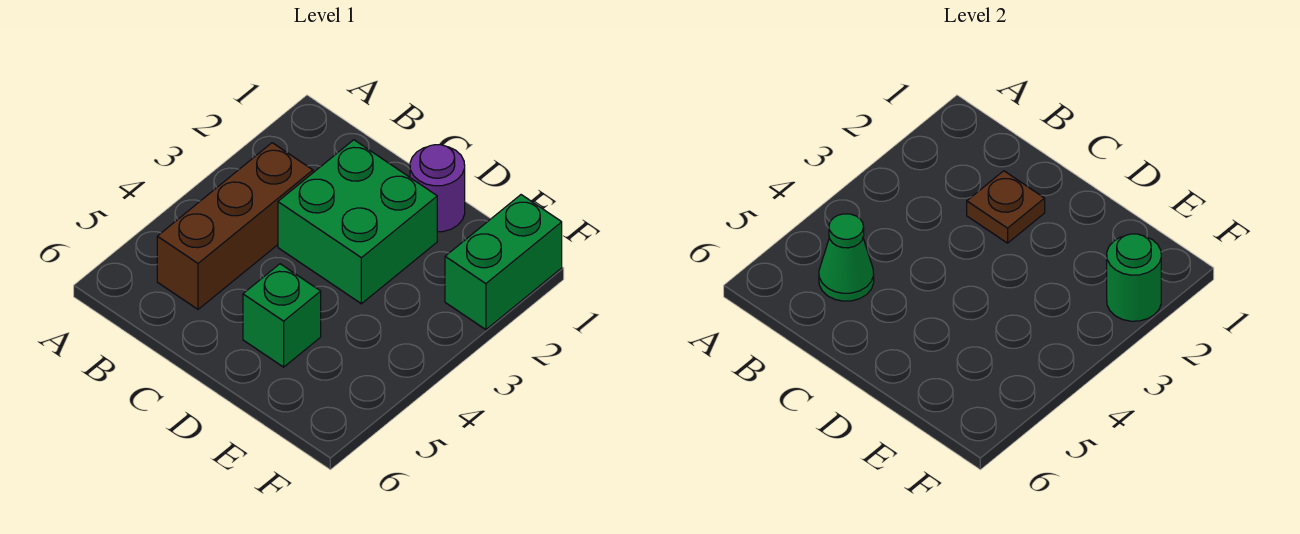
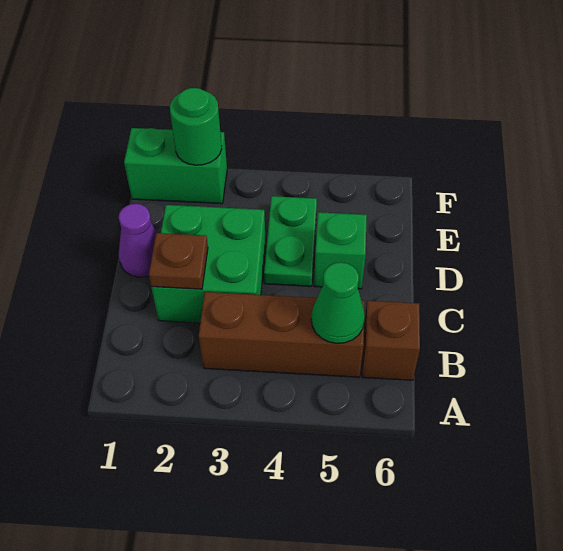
none -> brown 1x1 brick [362,301,420,380]
purple 1x1 round brick [410,145,465,232] -> purple 1x1 cone [119,204,157,277]
none -> green 1x2 plate [264,196,317,286]

